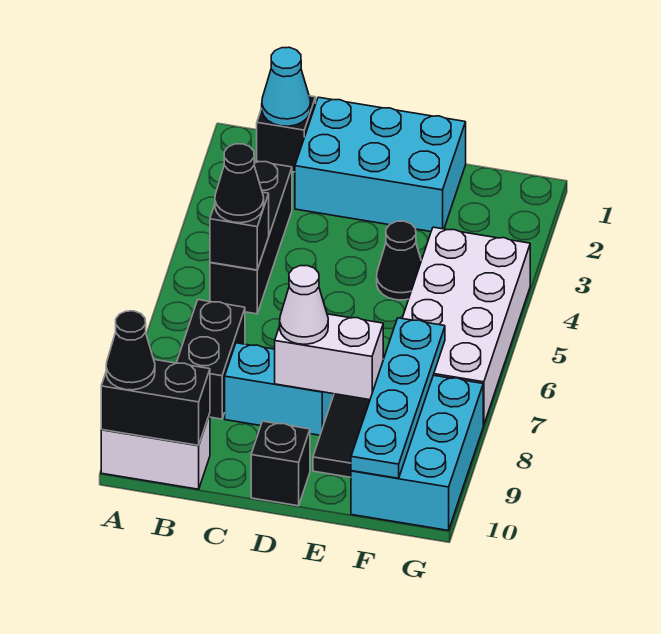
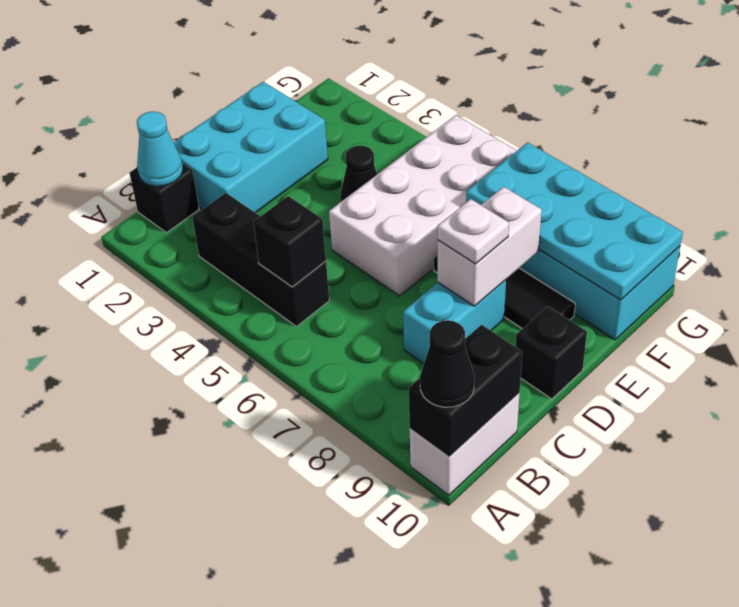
black 1x1 cone [215,144,264,223] -> none
black 1x2 brick [177,300,245,419] -> none
white 1x1 cone [280,266,328,344] -> white 1x1 plate [438,199,509,264]
white 2x4 brick [402,227,530,425] -> white 2x4 brick turned to [329,115,517,296]
cyan 1x4 plate [351,318,445,478] -> cyan 2x4 plate [466,142,683,300]

